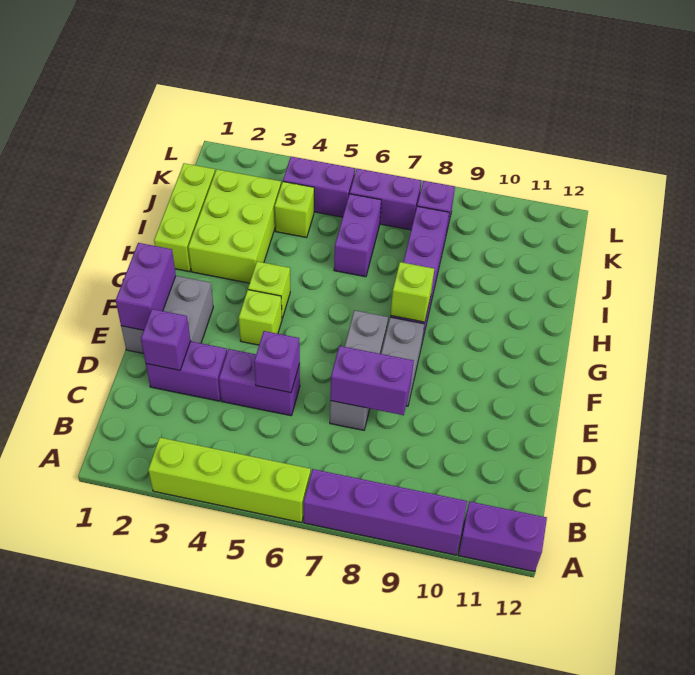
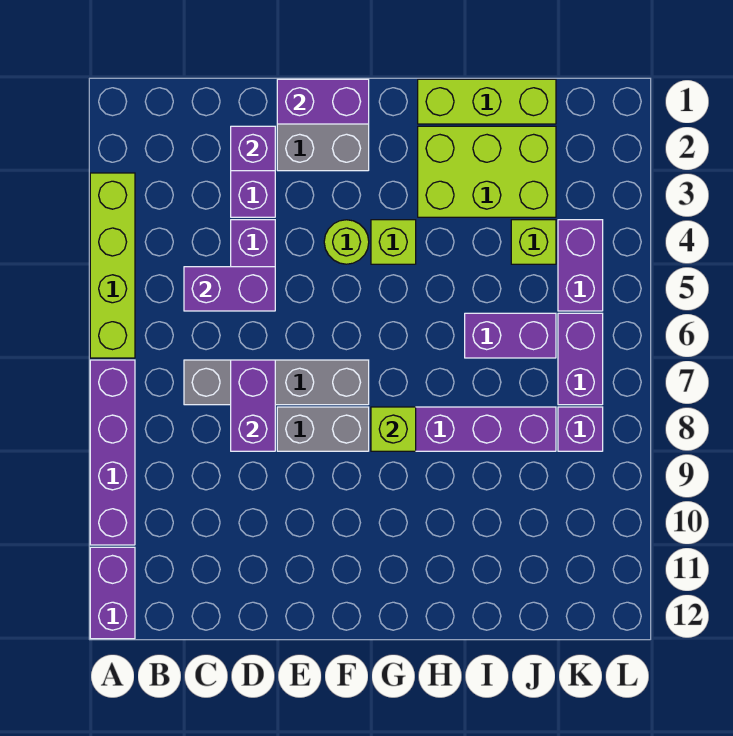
purple 1x1 brick [254,331,300,393] -> purple 1x2 brick [184,267,275,311]
grey 1x3 brick [330,310,388,430] -> grey 1x4 brick [184,360,369,405]
lime 1x1 brick [239,290,282,345] -> lime 1x1 round brick [324,220,369,264]

